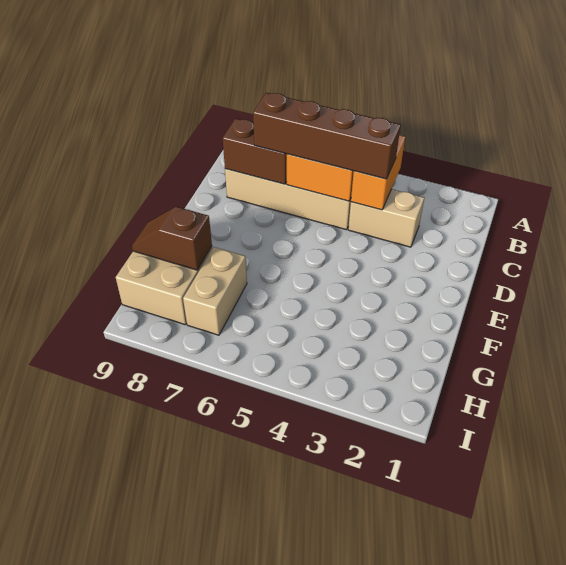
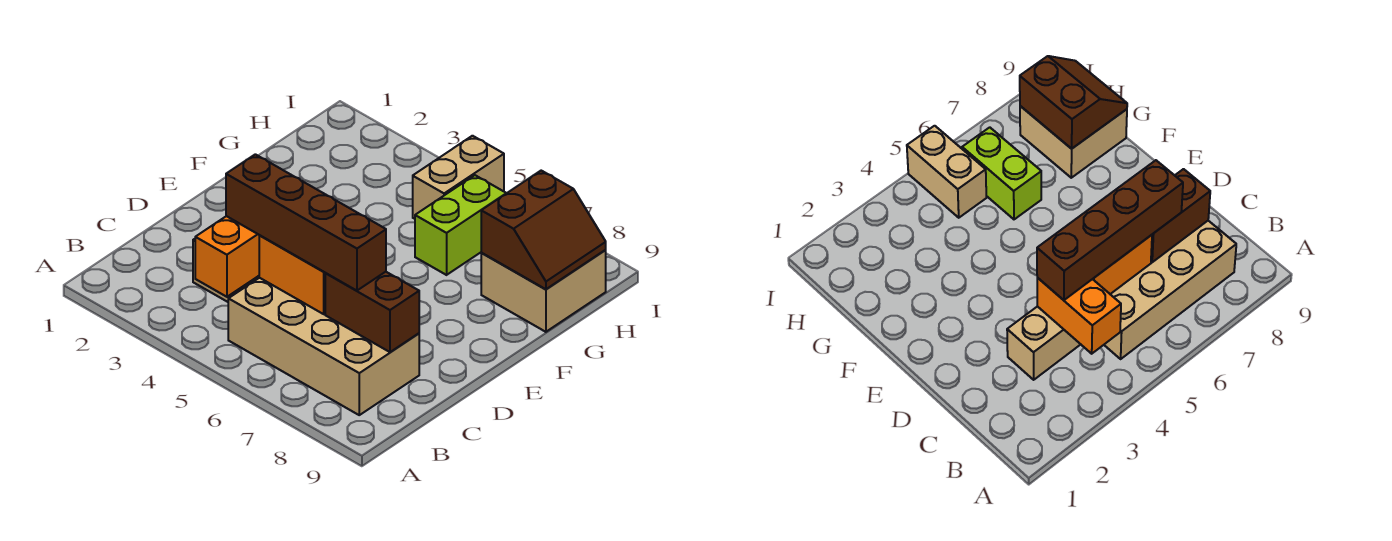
none -> lime 1x2 brick [415,175,506,275]
tan 1x2 brick [183,247,247,335] -> tan 1x2 brick moved to [413,136,504,219]
brown 1x2 slope [132,207,212,270] -> brown 2x2 slope [481,171,606,289]

